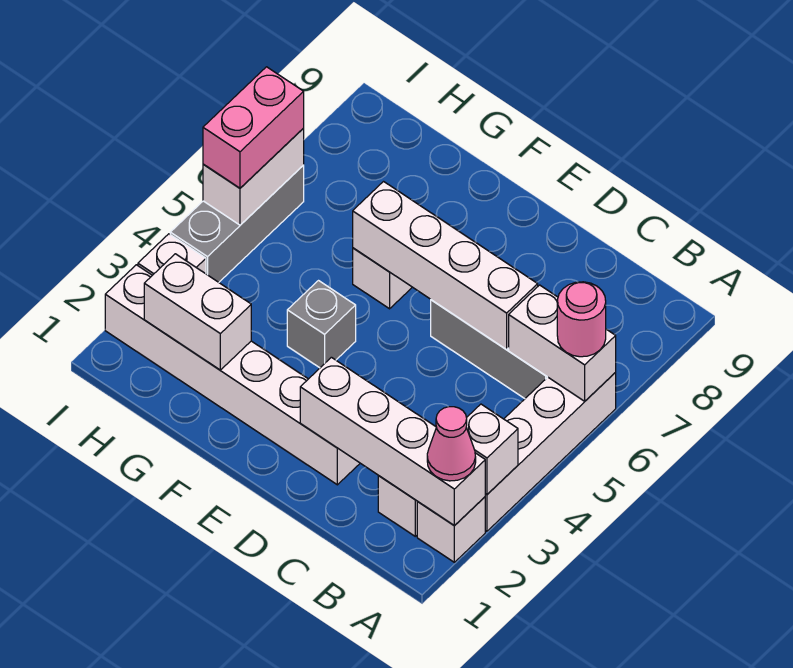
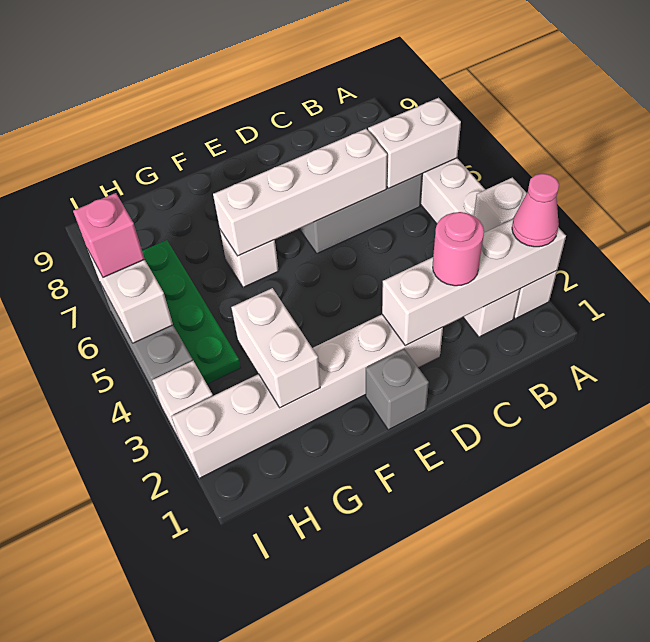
pink 1x1 round brick [557,282,606,357] -> pink 1x1 round brick moved to [433,212,484,286]
grey 1x1 brick [287,281,356,368] -> grey 1x1 brick moved to [366,349,429,430]
white 1x2 brick [144,254,251,370] -> white 1x2 brick turned to [231,288,320,408]
none -> green 1x4 plate [142,240,241,384]
pink 1x2 brick [203,67,304,188] -> pink 1x1 brick [73,193,145,277]

